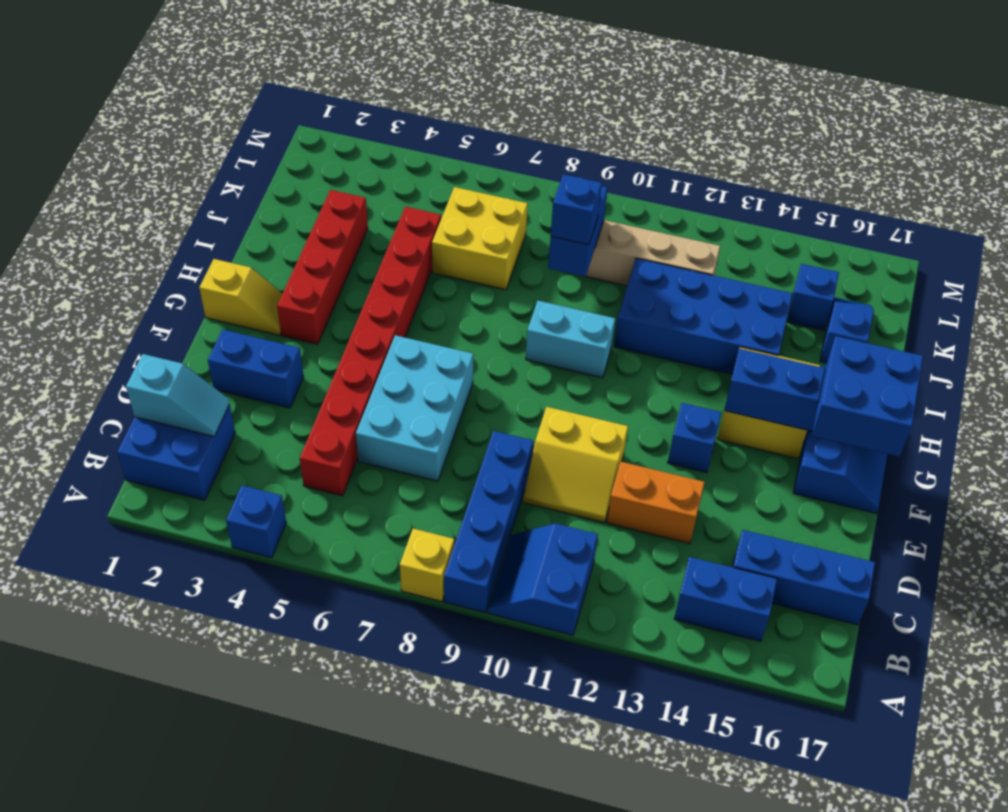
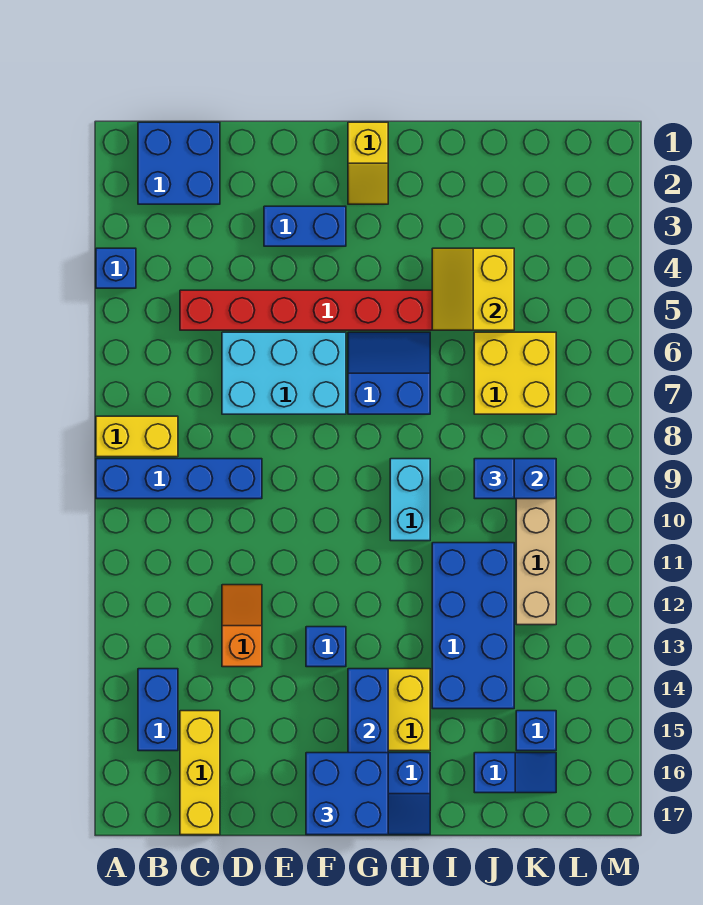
yellow 1x1 brick [400,529,454,601] -> yellow 1x2 brick [96,416,178,457]
blue 2x2 slope [488,523,598,635] -> blue 2x2 slope moved to [348,332,430,414]
cyan 1x2 slope [126,354,229,436] -> none
blue 1x3 brick [733,530,875,625] -> yellow 1x3 brick [180,711,220,835]
yellow 2x2 slope [523,407,628,522] -> yellow 2x2 slope moved to [432,248,514,330]
orange 1x2 brick [607,462,705,543] -> orange 1x2 slope [222,585,262,667]
blue 1x2 brick [208,329,304,408] -> blue 1x2 brick turned to [264,206,346,246]
red 1x4 brick [277,190,368,344] -> none

